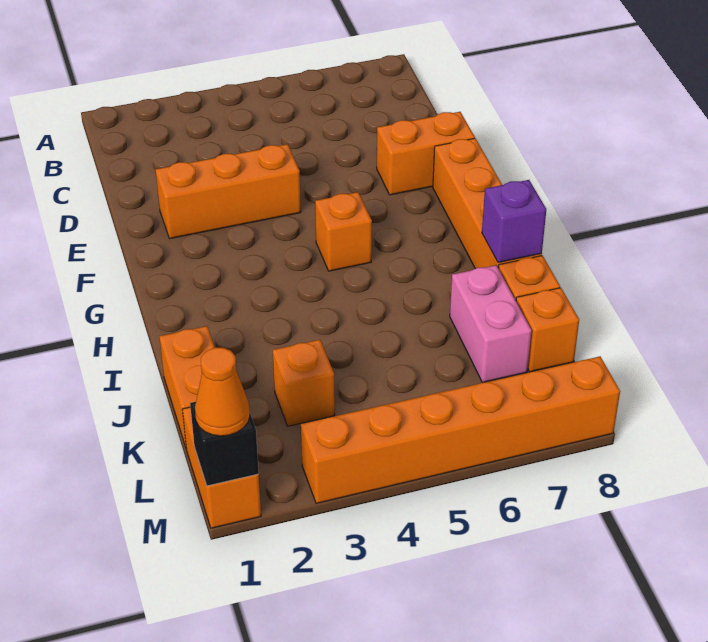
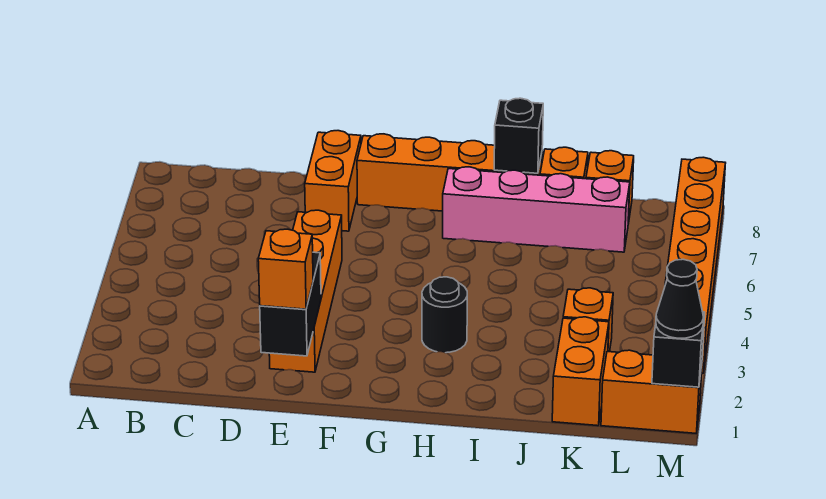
none -> black 1x2 brick [260,252,321,356]
orange 1x3 brick [156,144,301,239] -> orange 1x4 brick [269,210,342,372]
orange 1x1 brick [315,192,372,271] -> orange 1x1 brick moved to [258,229,313,309]
none -> black 1x1 round brick [422,277,467,353]
purple 1x1 brick [482,180,546,263] -> black 1x1 brick [494,98,543,173]
orange 1x2 brick [159,326,215,449] -> orange 1x2 brick turned to [552,317,609,426]
pink 1x2 brick [450,265,532,383] -> pink 1x4 brick [443,167,630,252]
orange 1x1 cone [195,348,250,436] -> black 1x1 cone [656,259,703,338]

